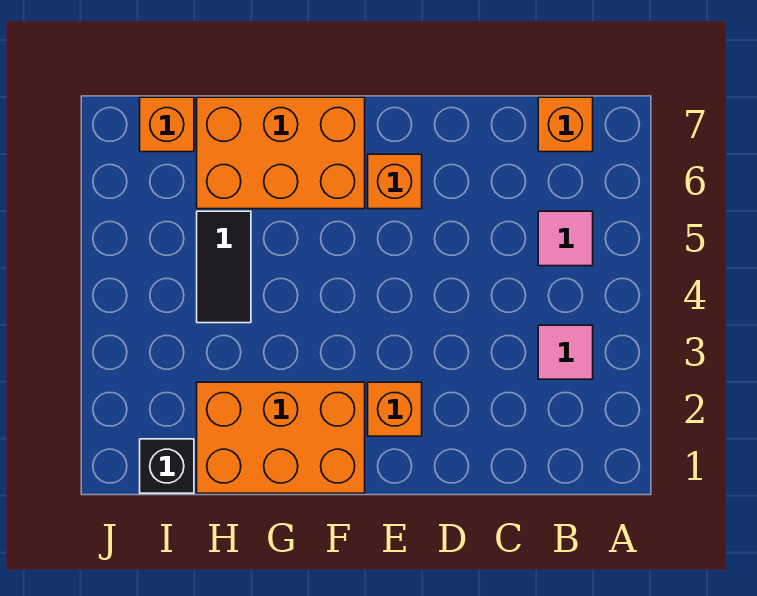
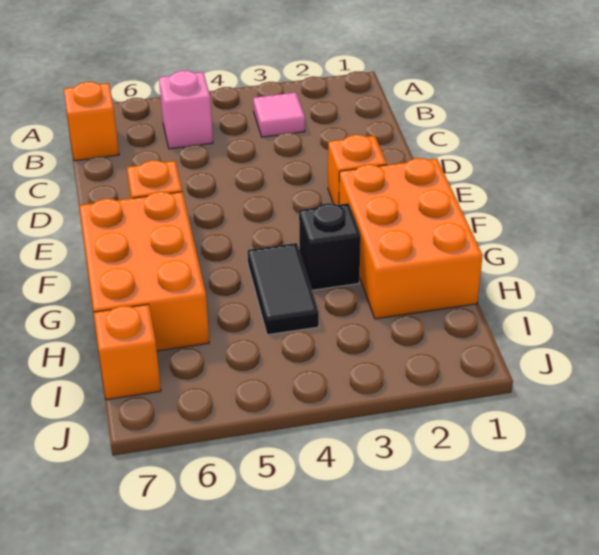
pink 1x1 tile [538,211,593,266] -> pink 1x1 brick [159,71,213,149]
black 1x2 tile [197,211,251,323] -> black 1x2 tile turned to [248,243,319,335]
black 1x1 brick [140,439,194,493] -> black 1x1 brick moved to [299,203,361,290]

